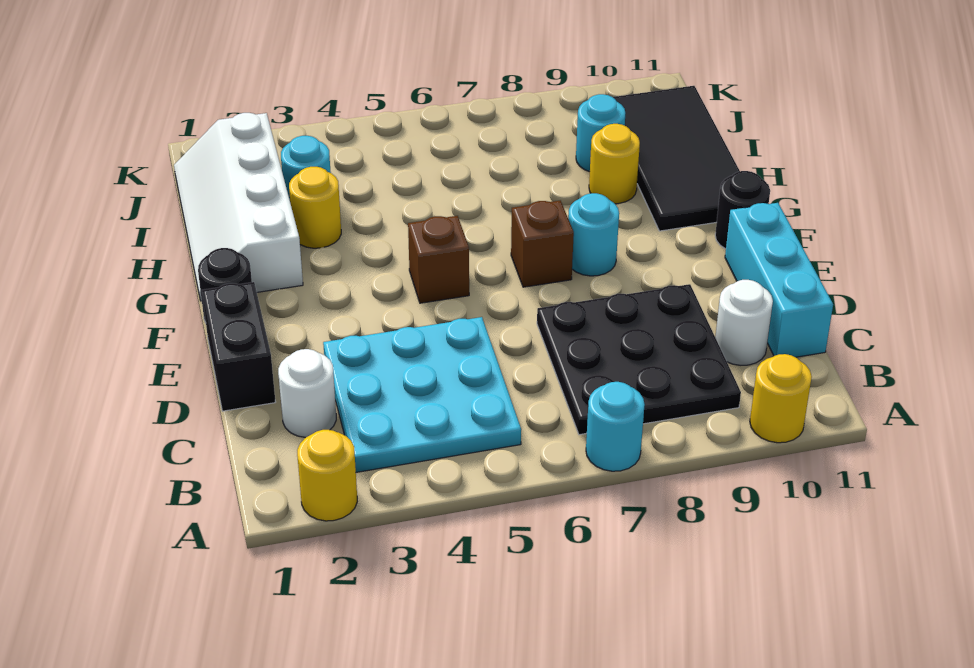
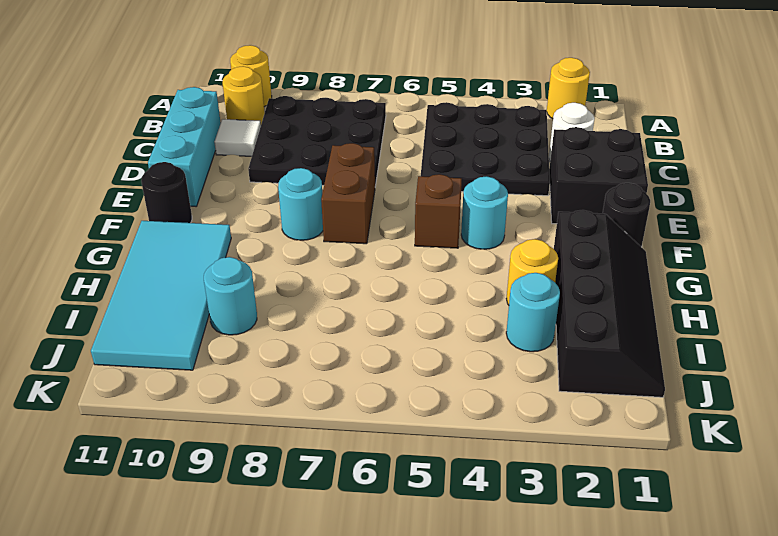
cyan 1x1 round brick [586,382,645,471] -> cyan 1x1 round brick moved to [461,176,508,249]
cyan 3x3 plate [323,317,521,472] -> black 3x3 plate [421,102,550,196]
white 1x1 round brick [715,280,773,365] -> white 1x1 tile [214,119,261,156]
black 1x2 brick [202,282,275,411] -> black 2x2 brick [549,127,648,224]
brown 1x1 brick [511,201,574,287] -> brown 1x2 brick [321,143,375,244]
white 2x4 slope [174,113,303,301] -> black 2x4 slope [554,210,665,397]
black 2x4 tile [613,86,740,231] -> cyan 2x4 tile [91,221,231,370]
yellow 1x1 round brick [589,124,640,204] -> yellow 1x1 round brick moved to [223,66,265,124]

